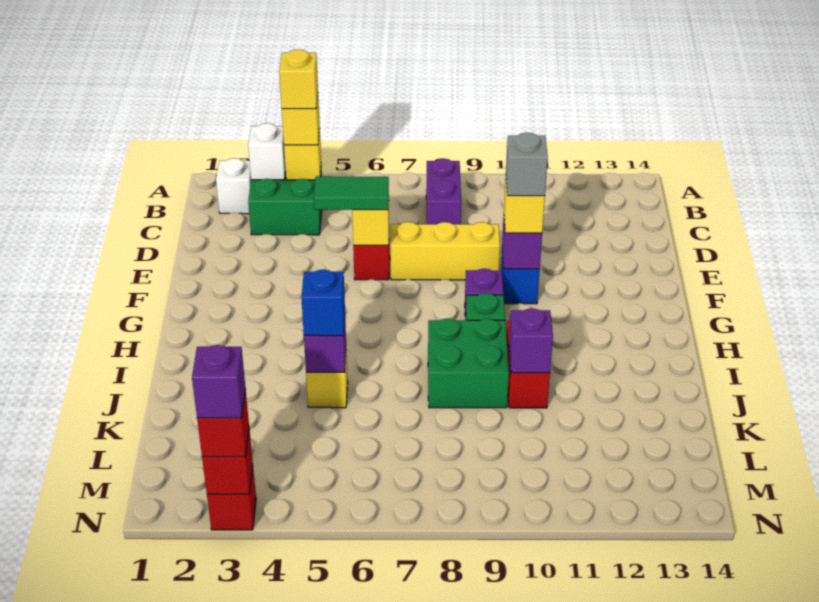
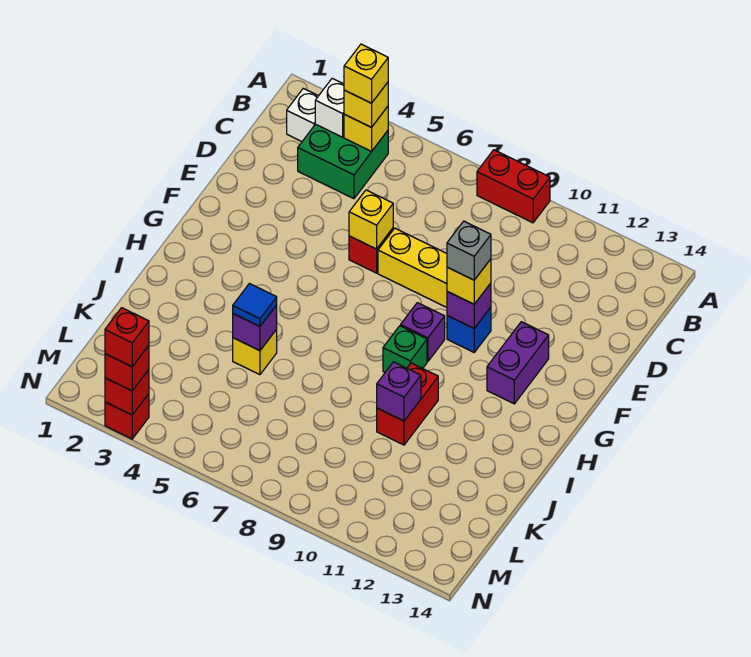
none -> red 1x2 brick [477,150,550,223]
purple 1x2 brick [426,159,461,224] -> purple 1x2 brick moved to [487,322,549,404]
green 1x2 tile [314,176,389,210] -> none
green 2x2 brick [428,319,509,408] -> none
blue 1x1 brick [301,270,345,336] -> blue 1x1 tile [233,284,277,326]
purple 1x1 brick [192,345,245,418] -> red 1x1 brick [105,308,149,367]

